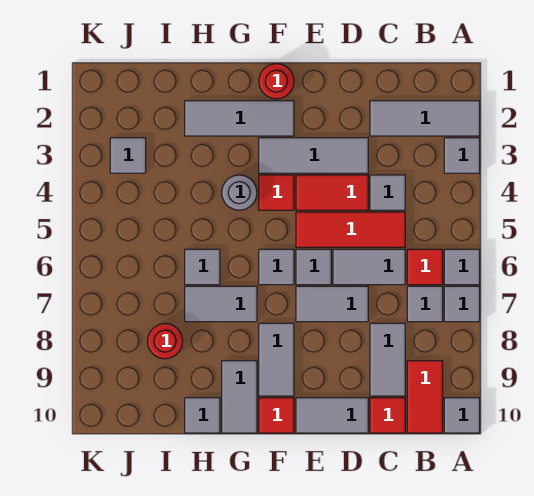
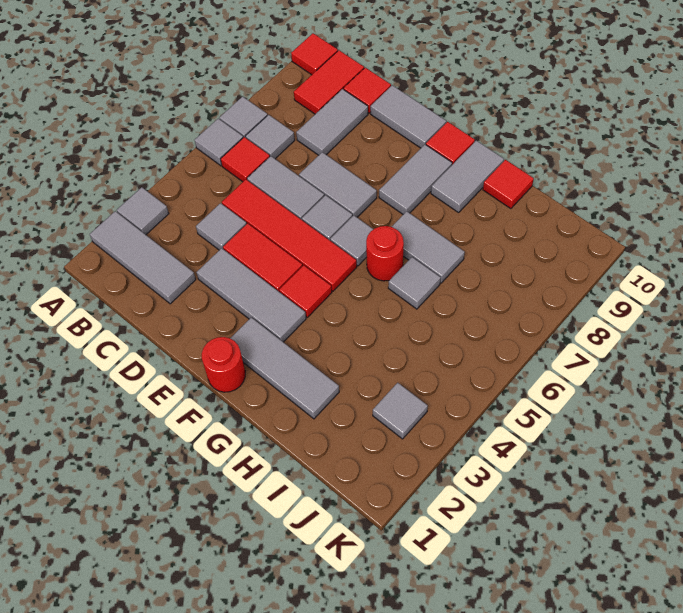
grey 1x1 tile [444,398,480,433] -> red 1x1 tile [291,33,338,75]
red 1x3 tile [296,212,405,247] -> red 1x4 tile [222,180,357,291]
grey 1x1 round brick [222,175,257,210] -> none
grey 1x1 tile [185,398,220,433] -> red 1x1 tile [483,160,534,209]
red 1x1 round brick [147,324,183,359] -> red 1x1 round brick moved to [366,226,404,281]

